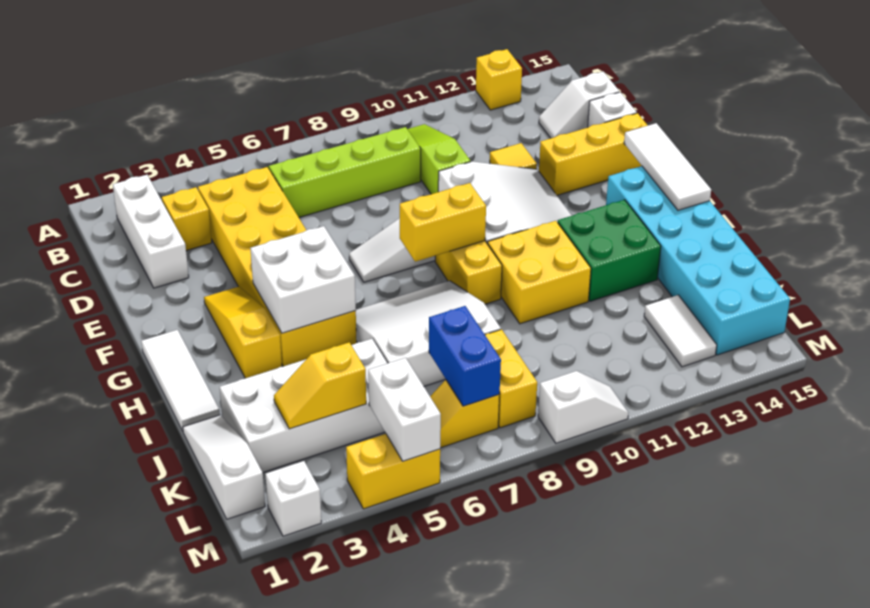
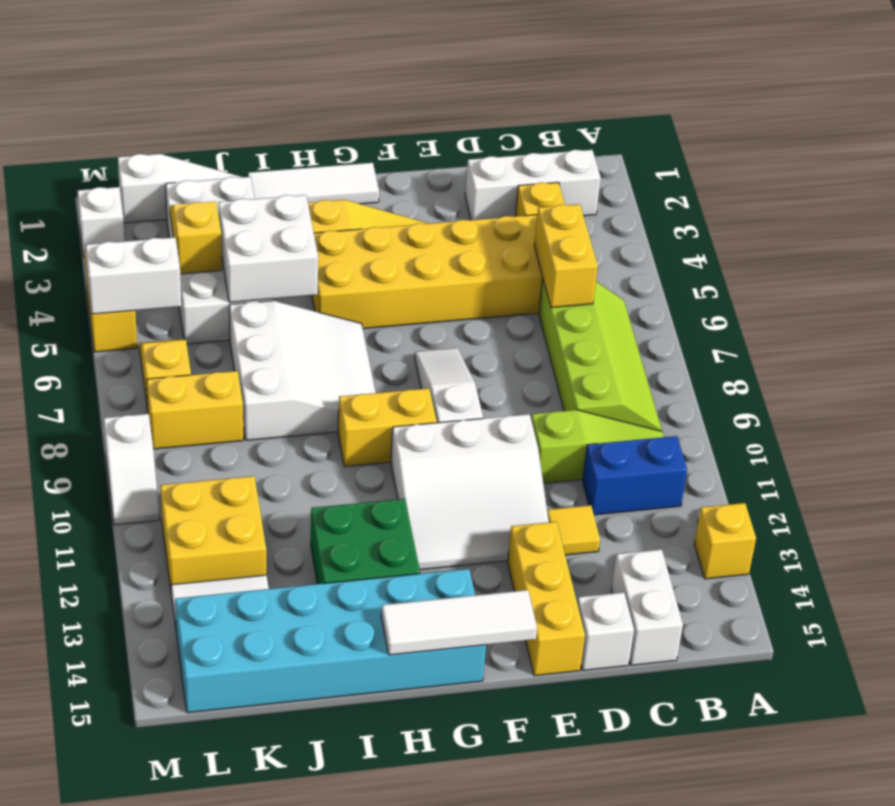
white 1x2 slope [539,72,619,138] -> white 1x2 brick [611,549,683,665]
white 2x2 brick [250,226,356,333] -> white 2x2 brick moved to [218,195,318,302]
yellow 1x2 brick [400,183,486,262] -> yellow 1x2 brick moved to [534,204,598,308]
yellow 2x2 brick [488,221,591,324] -> yellow 2x2 brick moved to [160,476,266,588]
blue 1x2 brick [429,306,501,406] -> blue 1x2 brick moved to [583,436,687,515]

